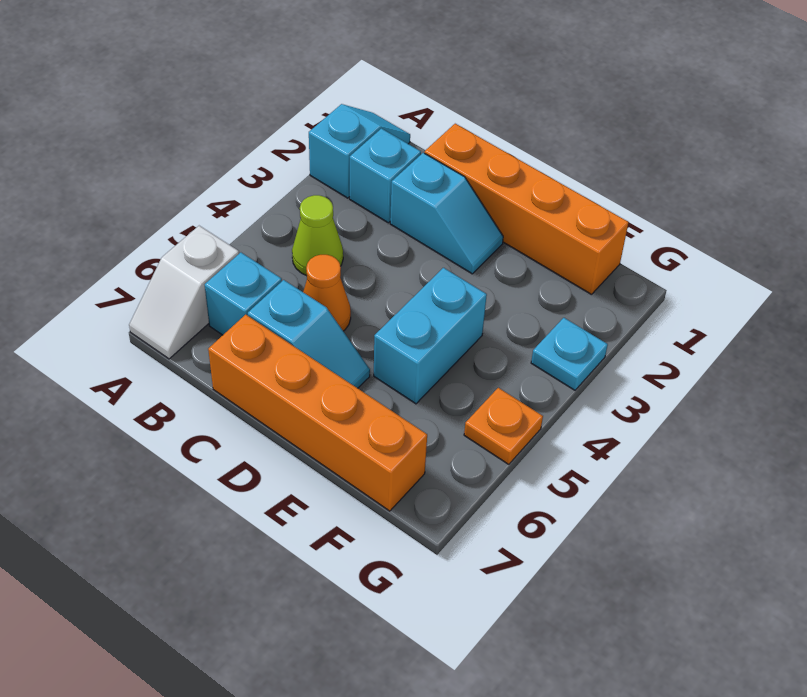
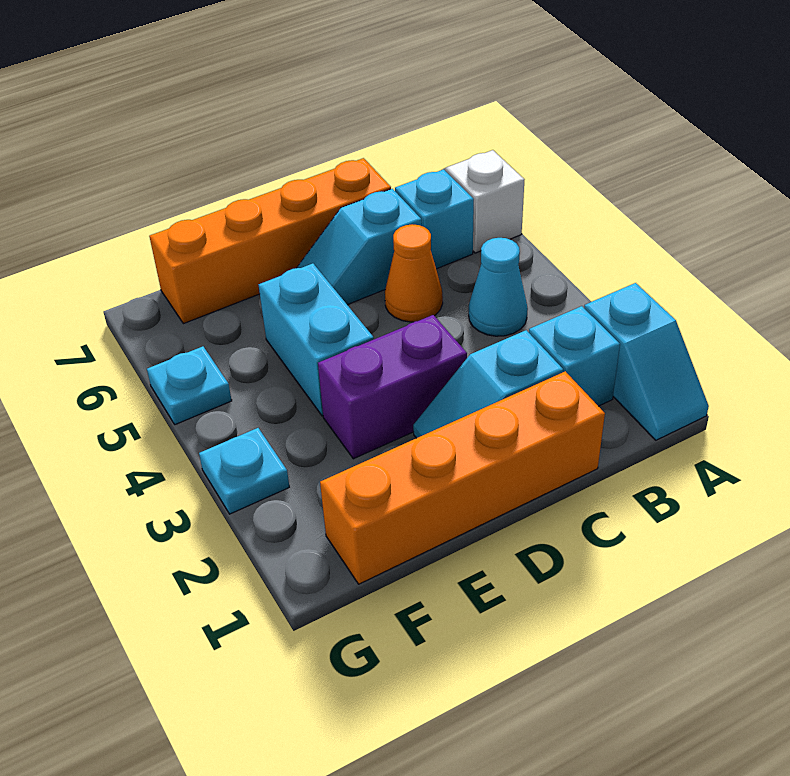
lime 1x1 cone [292,195,343,276] -> cyan 1x1 cone [469,238,528,336]
none -> purple 1x2 brick [318,315,467,459]
orange 1x1 plate [464,388,543,464] -> cyan 1x1 plate [147,346,232,425]

